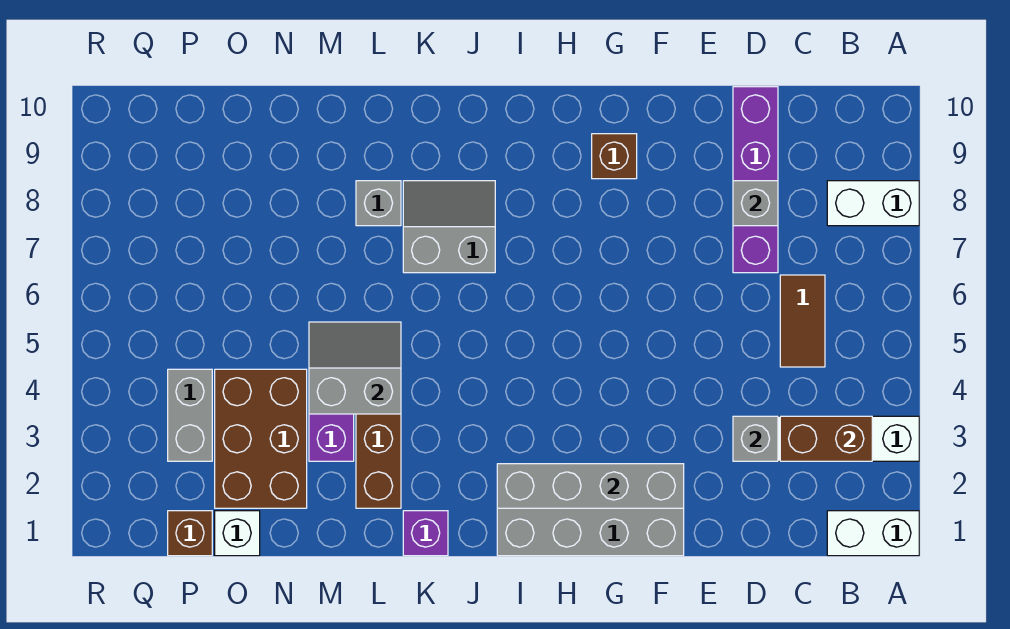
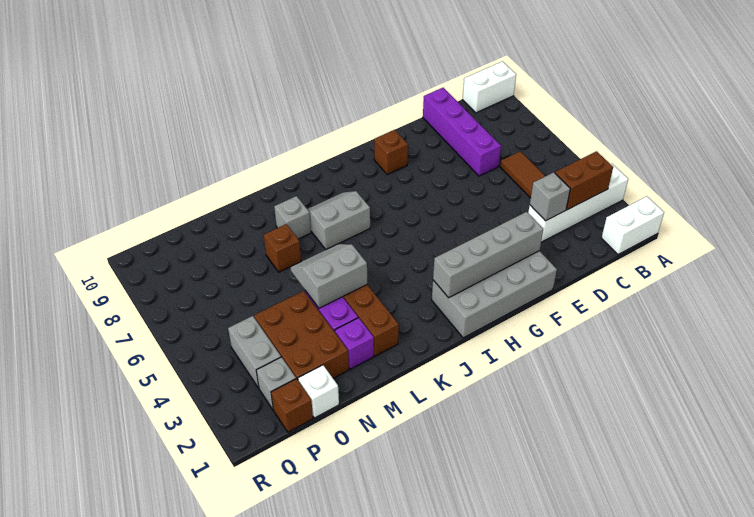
white 1x2 brick [827,181,919,226] -> white 1x2 brick moved to [462,61,516,113]
grey 1x1 brick [733,181,778,226] -> grey 1x1 brick moved to [256,357,296,410]
purple 1x1 brick [403,511,448,556] -> purple 1x1 brick moved to [335,318,374,369]
none -> brown 1x1 brick [264,224,301,272]

